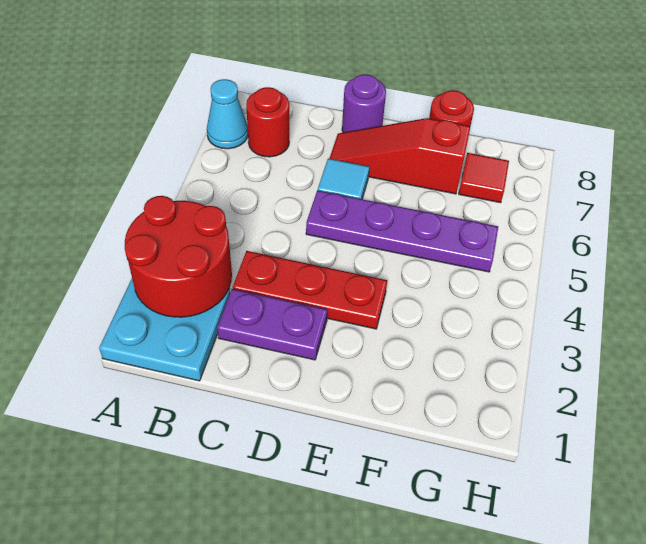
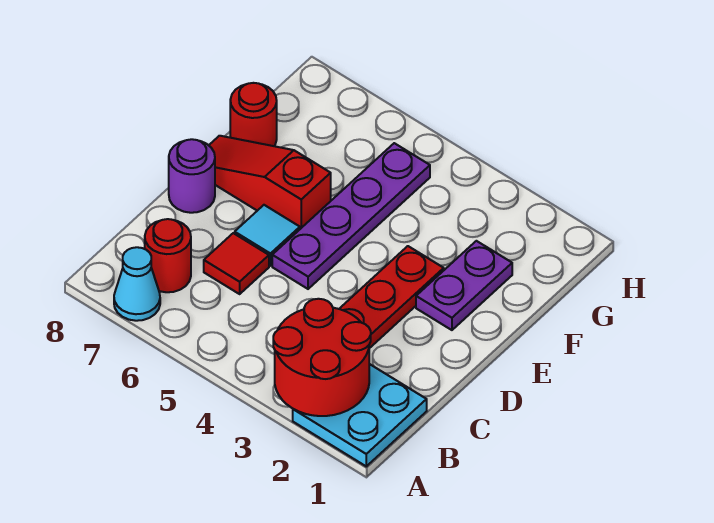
purple 1x2 plate [217,289,327,360] -> purple 1x2 plate moved to [416,241,512,330]
red 1x3 slope [329,118,471,194] -> red 1x3 slope turned to [209,136,331,229]
red 1x1 tile [459,153,509,203] -> red 1x1 tile moved to [204,233,269,294]

